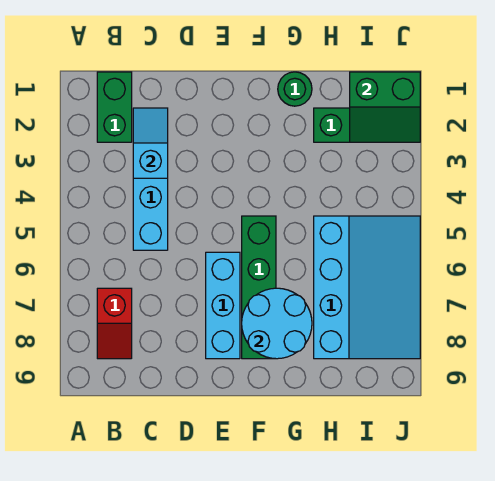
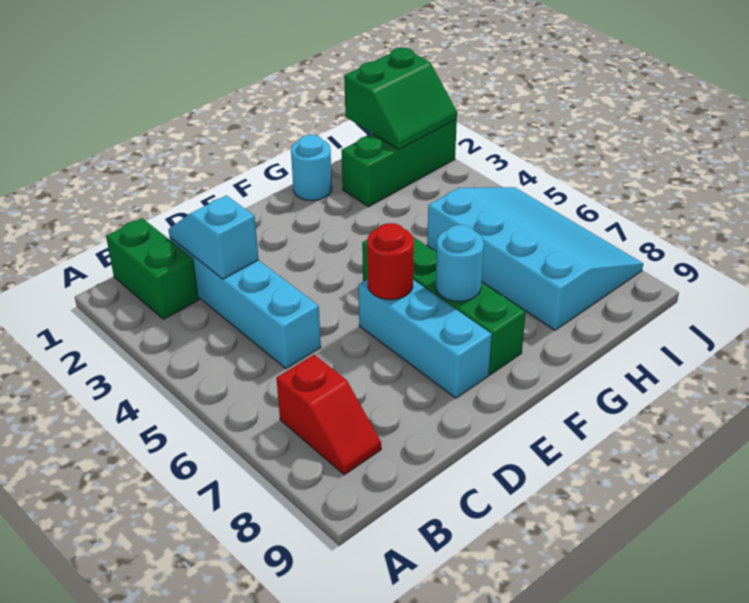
none -> red 1x1 round brick [367,223,414,300]
cyan 2x2 round brick [242,288,312,359] -> cyan 1x1 round brick [436,225,484,302]
green 1x1 round brick [278,72,312,106] -> cyan 1x1 round brick [291,135,332,201]

